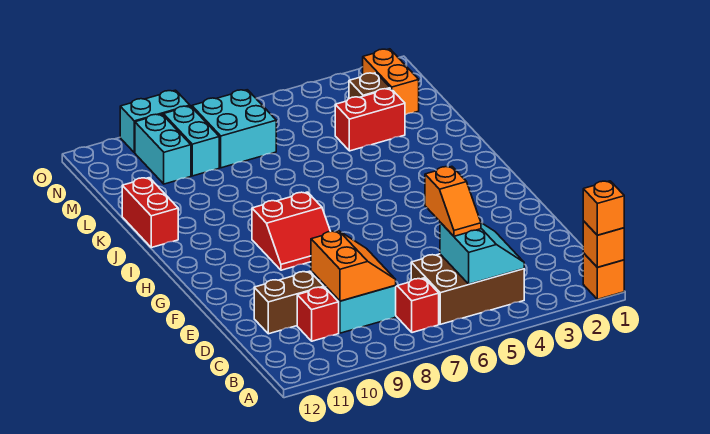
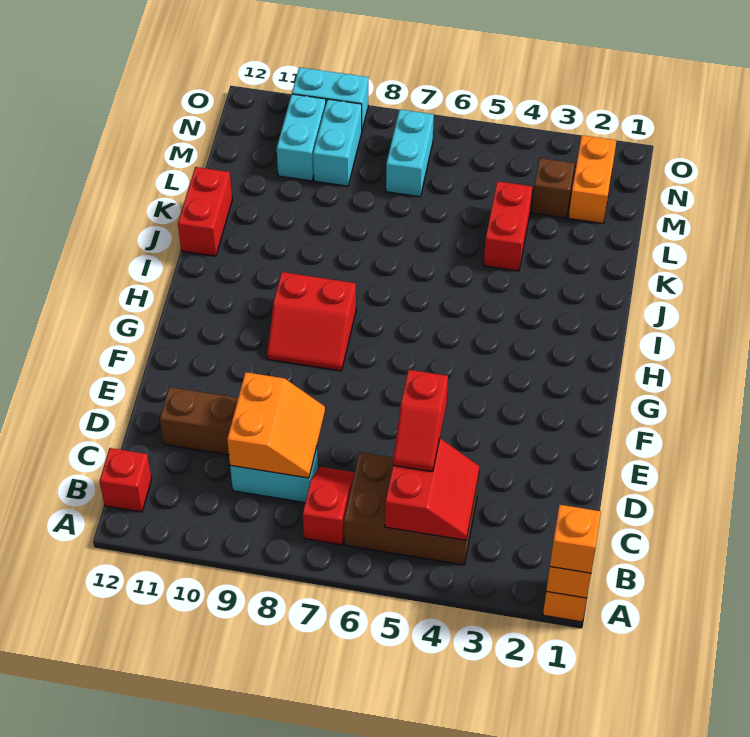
cyan 2x2 slope [440,222,524,284] -> red 2x2 slope [385,438,480,540]
orange 1x2 slope [425,166,481,236] -> red 1x2 slope [393,370,448,472]
red 1x1 brick [297,287,339,341] -> red 1x1 brick moved to [99,448,152,512]
red 1x2 brick [335,88,405,151] -> red 1x2 brick turned to [484,181,532,271]
cyan 2x2 brick [192,90,276,168] -> cyan 1x2 brick [386,109,434,197]

